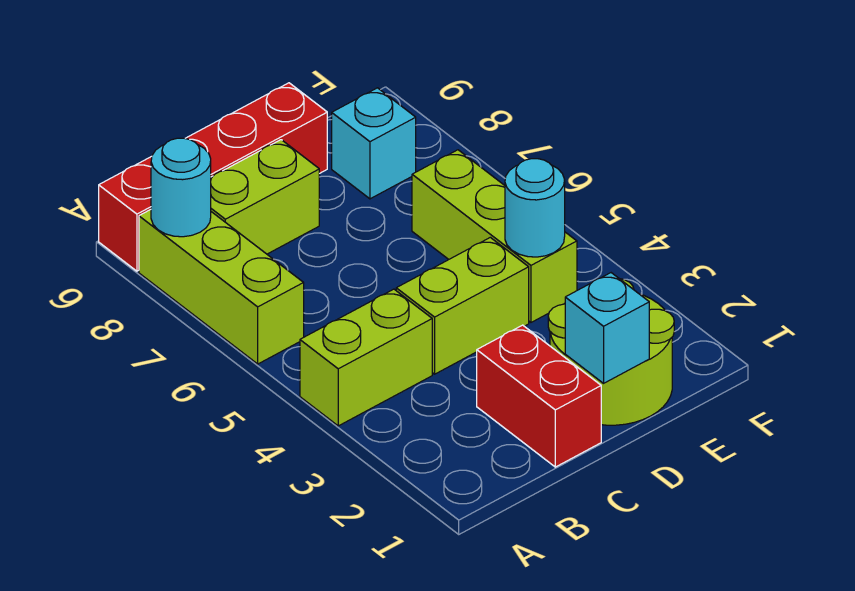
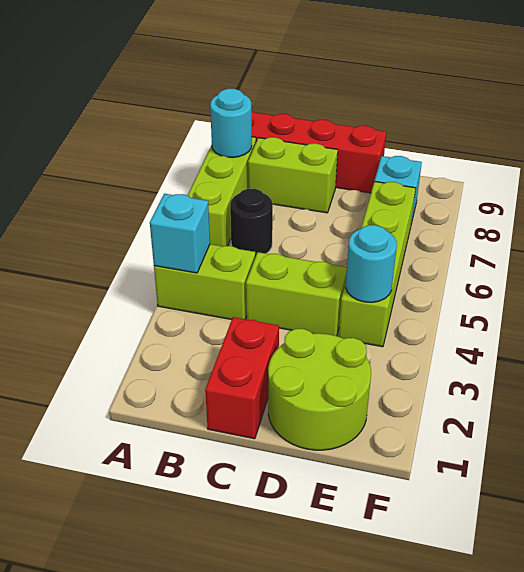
none -> black 1x1 round brick [230,189,273,257]
cyan 1x1 brick [565,273,649,383] -> cyan 1x1 brick moved to [150,194,210,273]
lime 1x3 brick [412,150,577,322] -> lime 1x4 brick [339,182,416,347]

